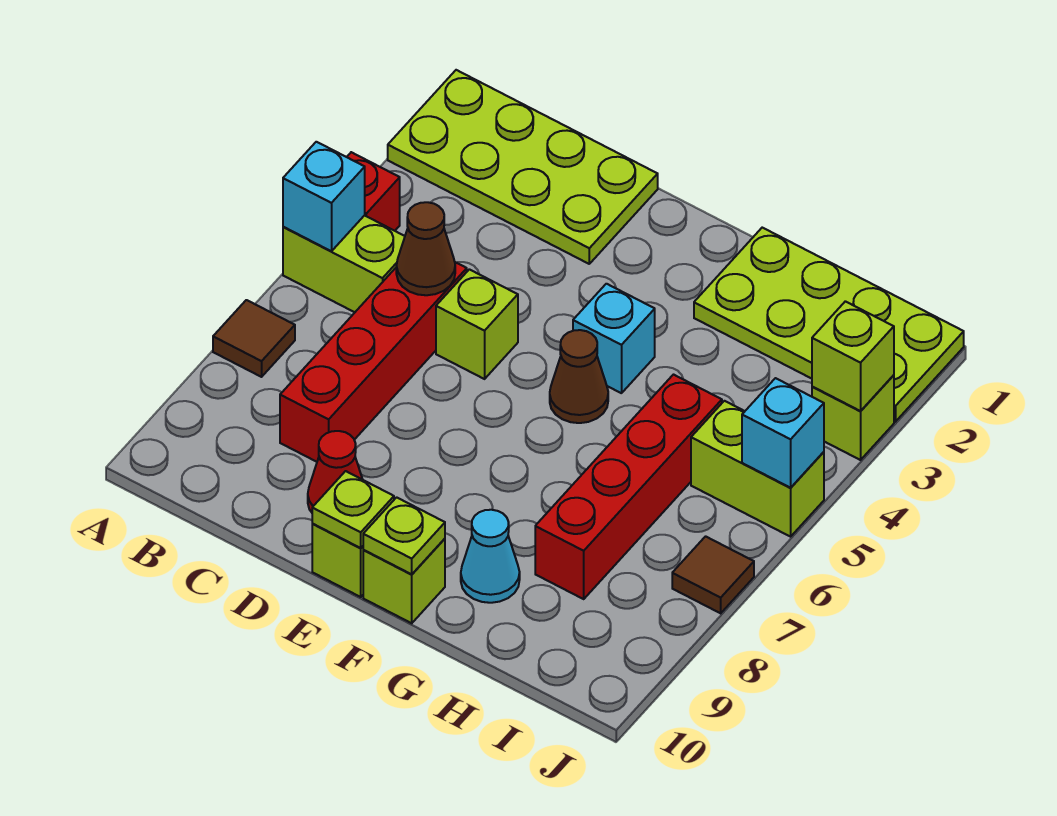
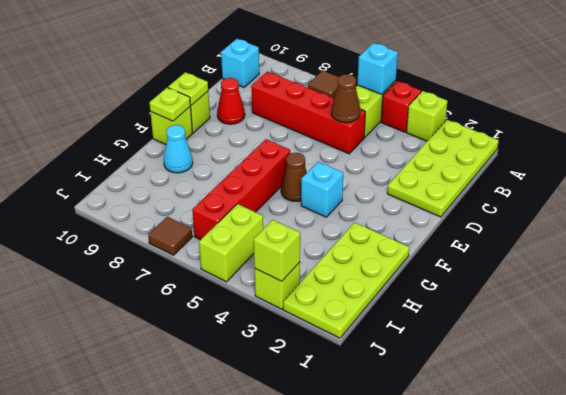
lime 1x1 brick [436,269,518,379] -> lime 1x1 brick moved to [407,91,447,141]
red 1x4 brick [535,375,722,599] -> red 1x4 brick turned to [192,139,290,240]
cyan 1x1 brick [742,378,824,488] -> cyan 1x1 brick moved to [221,39,259,87]

